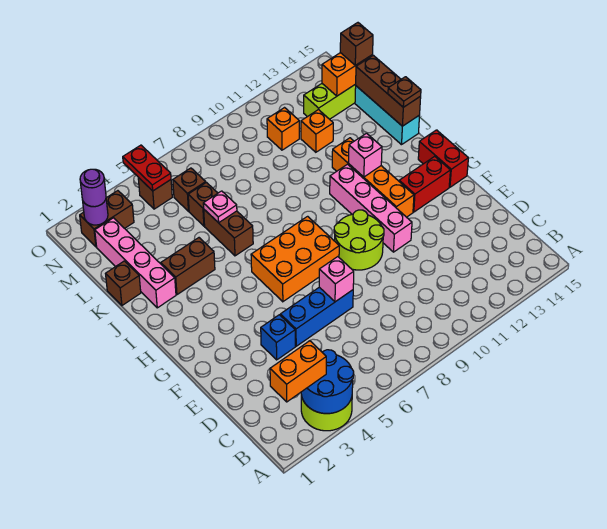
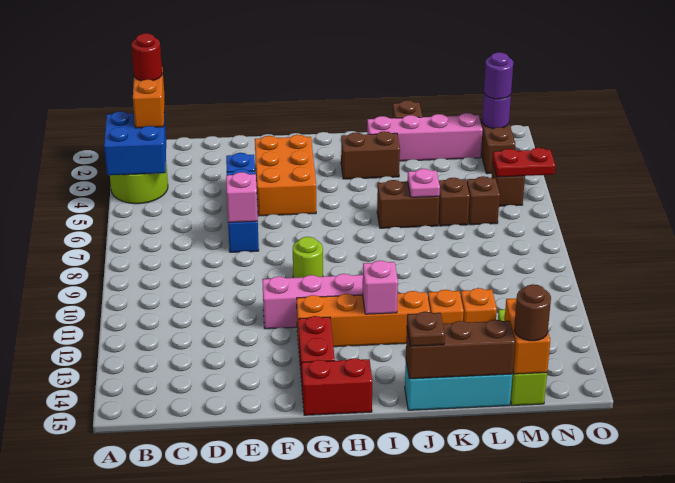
blue 2x2 round brick [301,350,354,413] -> blue 2x2 brick [104,111,166,175]
none -> red 1x1 round brick [132,33,162,81]
lime 2x2 round brick [334,210,384,270] -> lime 1x1 round brick [293,237,323,278]
orange 2x3 brick [251,216,339,302] -> orange 2x3 brick moved to [255,135,316,216]
brown 1x2 brick [161,238,215,295] -> brown 1x2 brick turned to [341,131,400,179]
orange 1x1 brick [267,108,299,150] -> orange 1x1 brick moved to [428,290,464,324]
brown 1x1 brick [340,23,373,65] -> brown 1x1 round brick [514,284,551,341]

